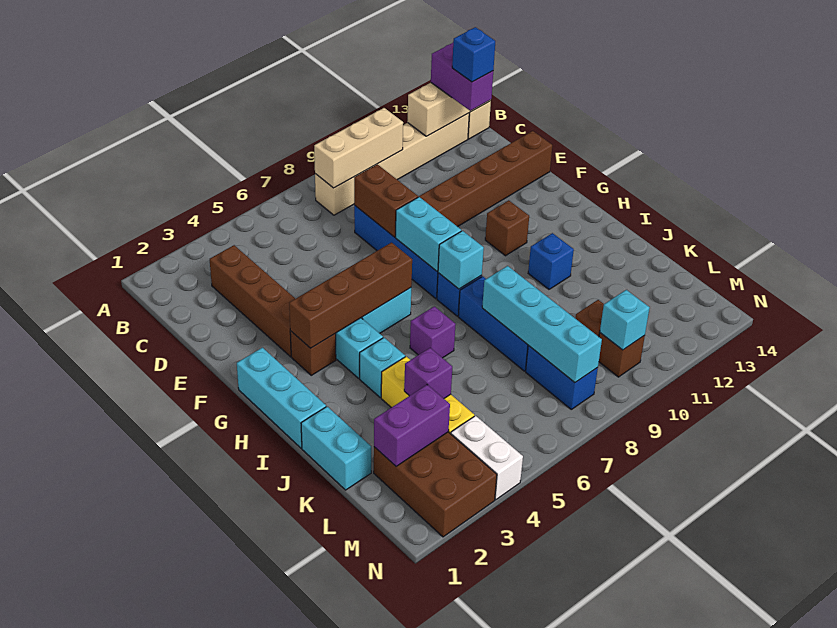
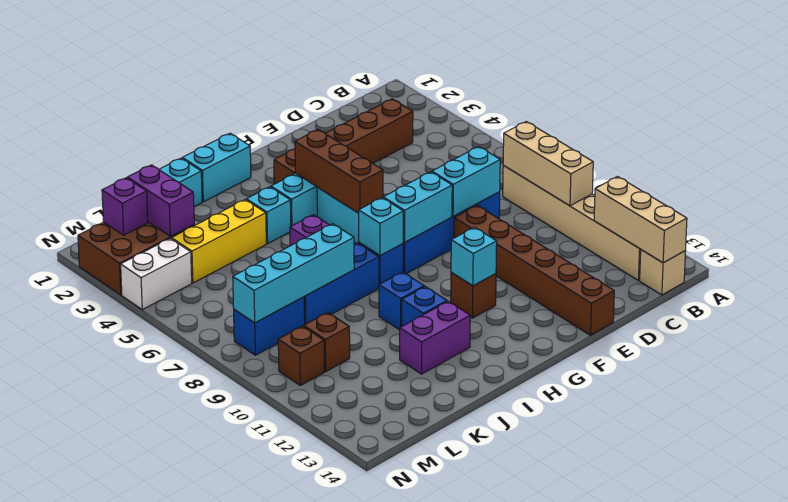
purple 1x2 brick [431,43,493,111] -> purple 1x2 brick moved to [400,301,470,374]
blue 1x1 brick [452,27,495,82] -> blue 1x1 brick moved to [379,272,424,330]
brown 1x2 brick [354,164,418,237] -> cyan 1x2 brick [432,147,500,216]
cyan 1x3 brick [237,348,326,448] -> cyan 1x2 brick [182,133,251,202]
brown 1x4 brick [289,243,412,348] -> brown 1x3 brick [295,130,383,213]
purple 1x1 brick [404,348,452,398] -> purple 1x1 brick moved to [102,178,148,235]
cyan 1x1 brick [600,290,650,350] -> cyan 1x1 brick moved to [451,227,497,286]

